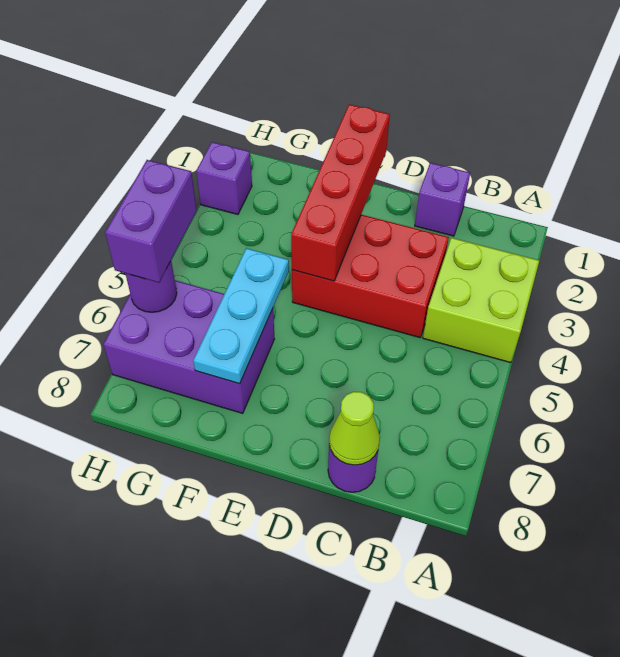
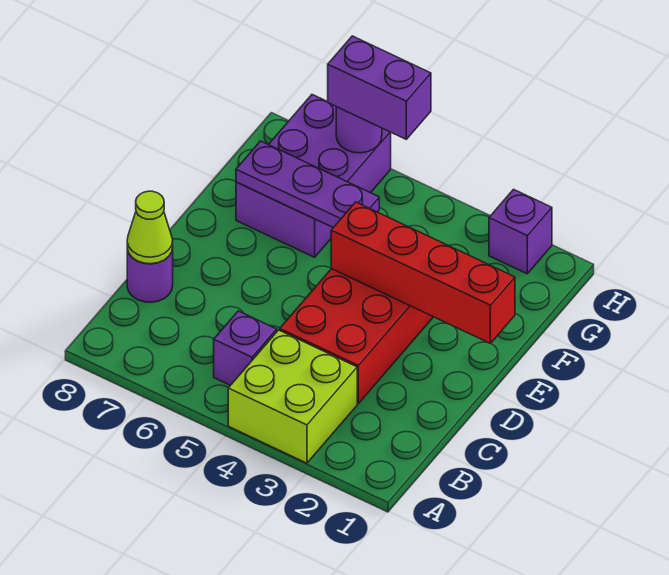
purple 1x1 brick [415,163,470,236] -> purple 1x1 brick moved to [214,311,277,385]
cyan 1x3 plate [193,248,289,384] -> purple 1x3 plate [236,141,379,228]

